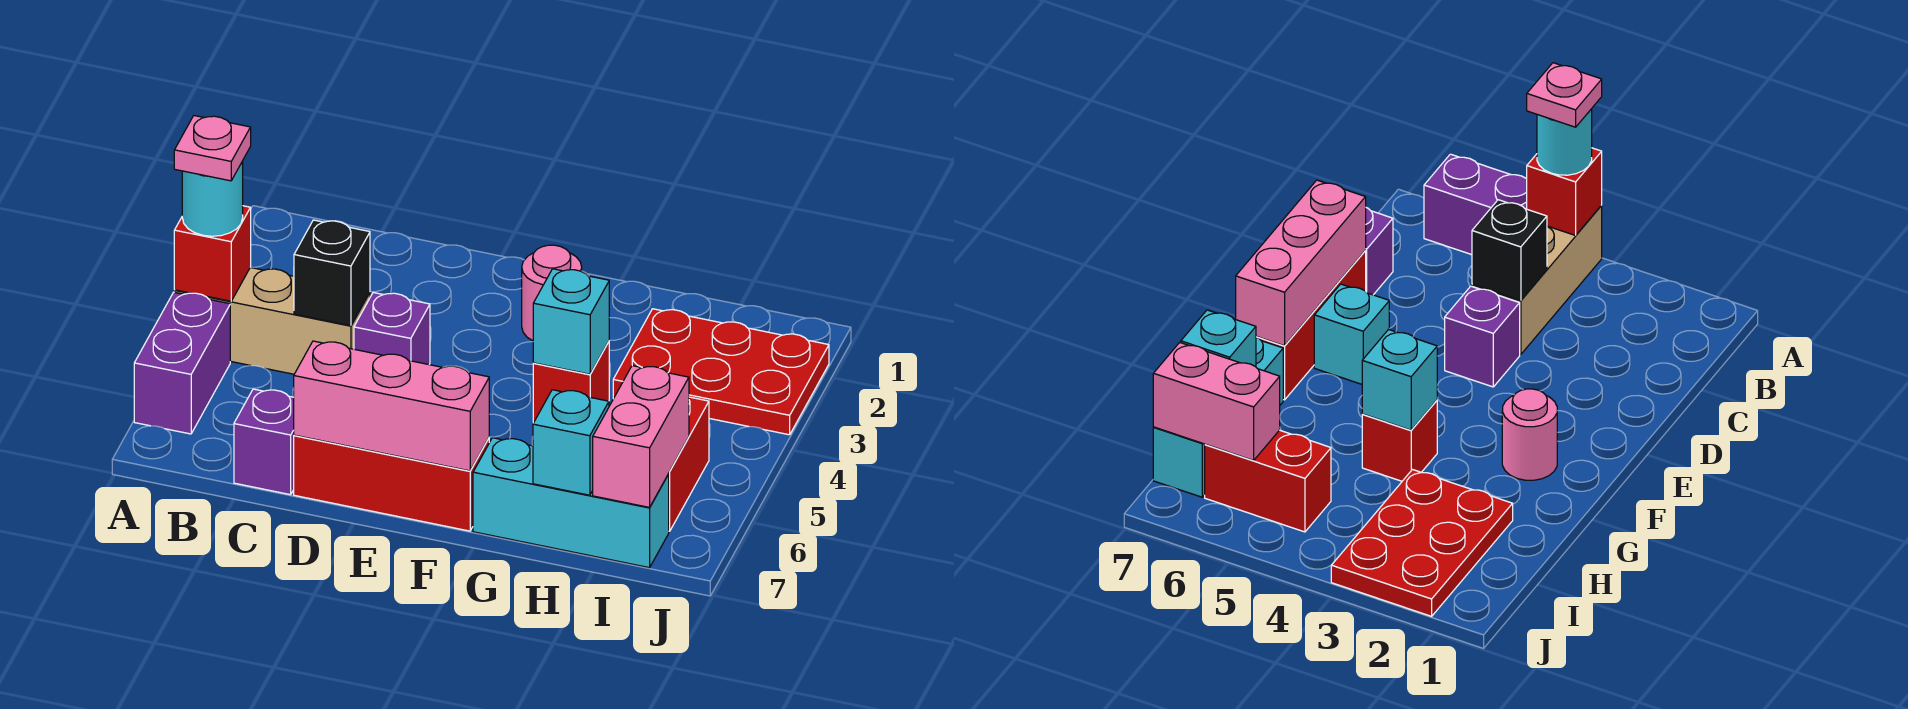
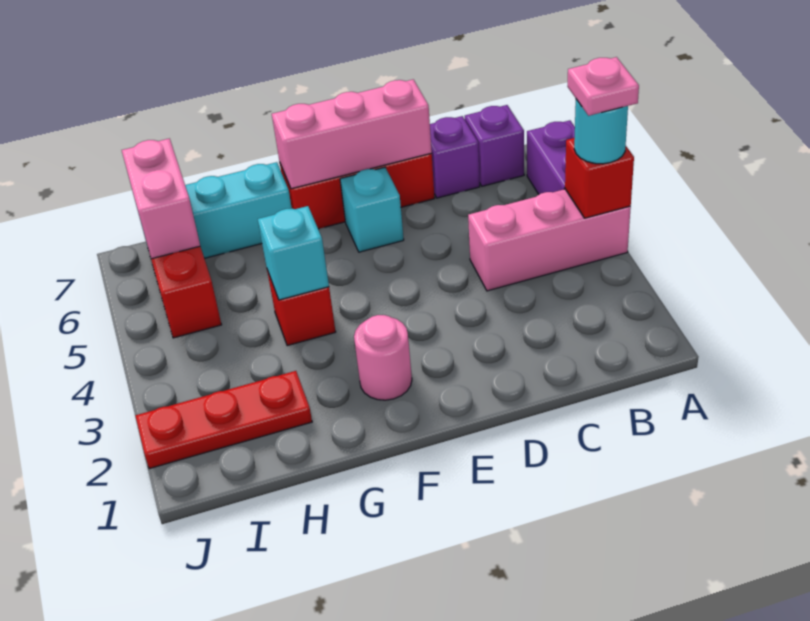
tan 1x3 brick [174,267,370,374] -> pink 1x3 brick [468,189,631,291]
black 1x1 brick [294,220,370,326] -> none
purple 1x1 brick [354,292,430,365] -> purple 1x1 brick moved to [465,105,524,186]
red 2x3 plate [613,309,829,435] -> red 1x3 plate [135,371,312,469]
cyan 1x1 brick [533,390,609,495] -> none

